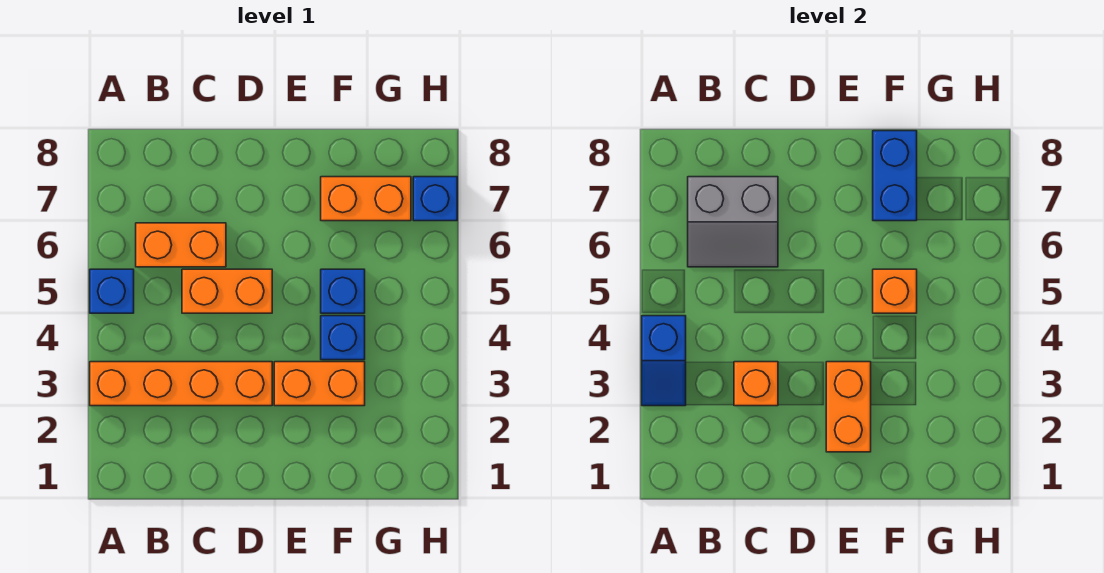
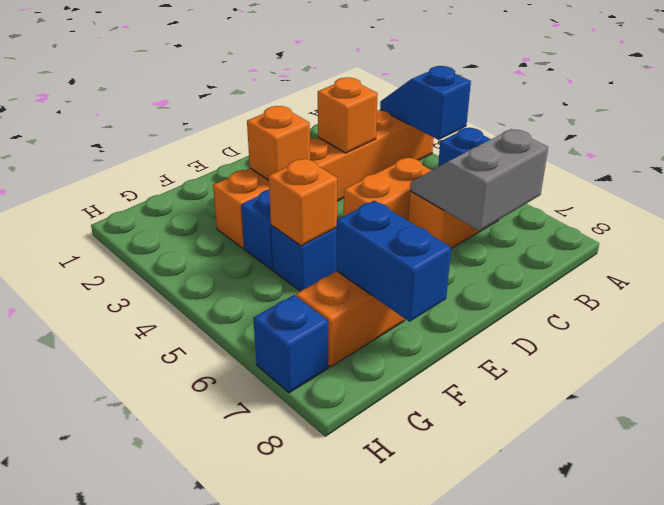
orange 1x2 brick [826,362,871,452] -> orange 1x1 brick [247,106,310,180]

